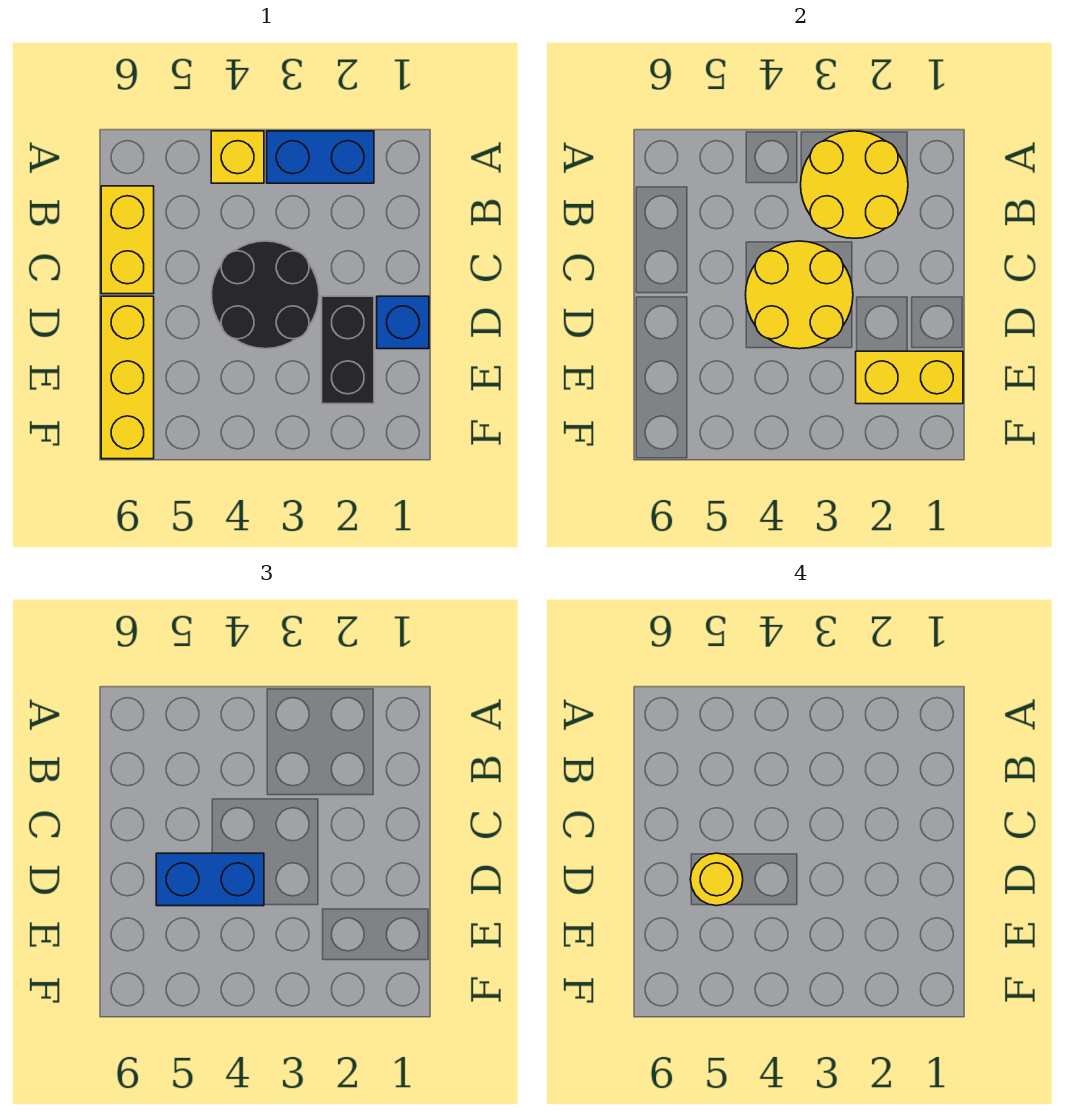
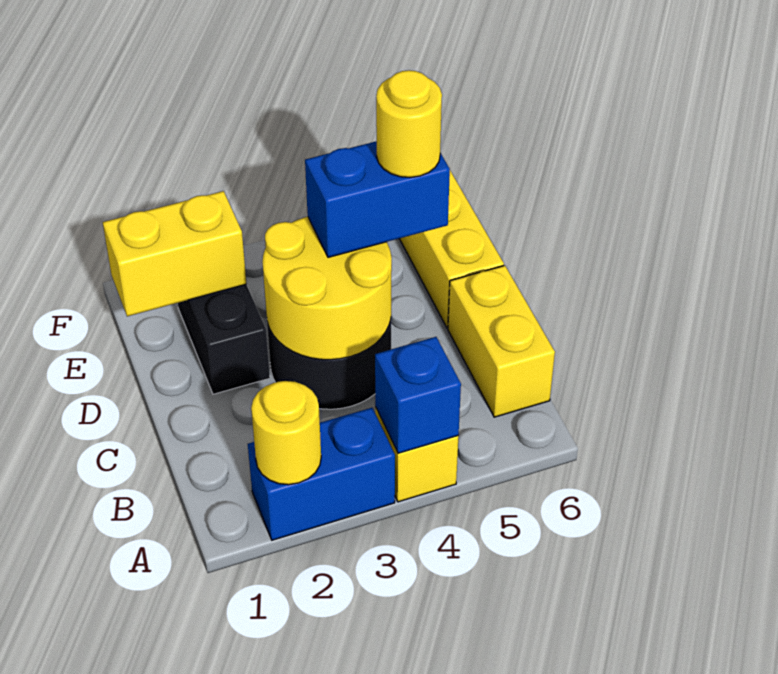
yellow 2x2 round brick [801,131,908,238] -> yellow 1x1 round brick [251,381,321,485]
blue 1x1 brick [377,296,429,349] -> blue 1x1 brick moved to [375,337,461,453]

